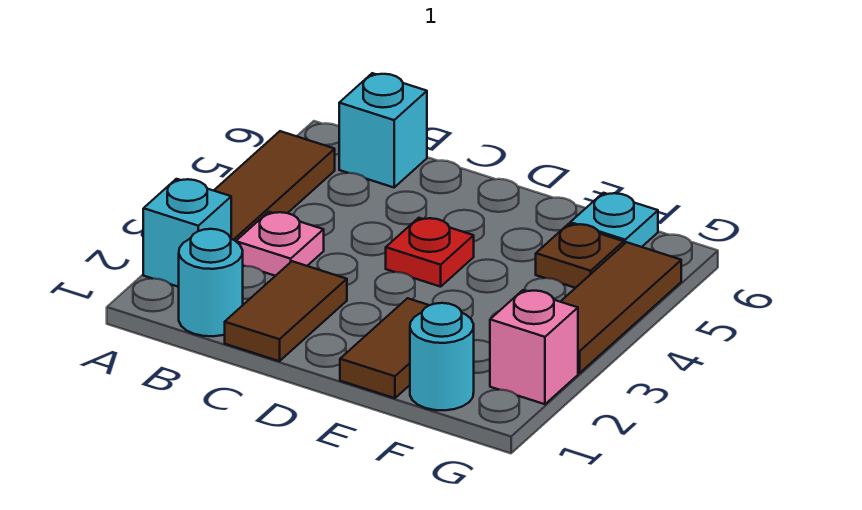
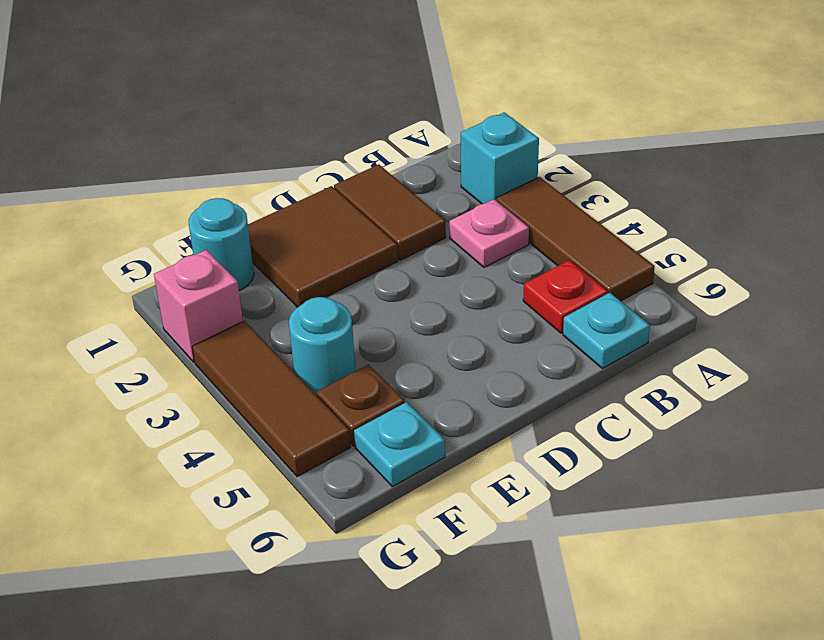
cyan 1x1 round brick [179,229,243,336] -> cyan 1x1 round brick moved to [289,297,355,396]
cyan 1x1 brick [339,73,427,187] -> cyan 1x1 plate [563,293,650,368]
red 1x1 plate [386,218,474,287] -> red 1x1 plate moved to [523,260,608,333]
brown 1x2 tile [340,298,429,398] -> brown 2x2 tile [248,186,398,307]

